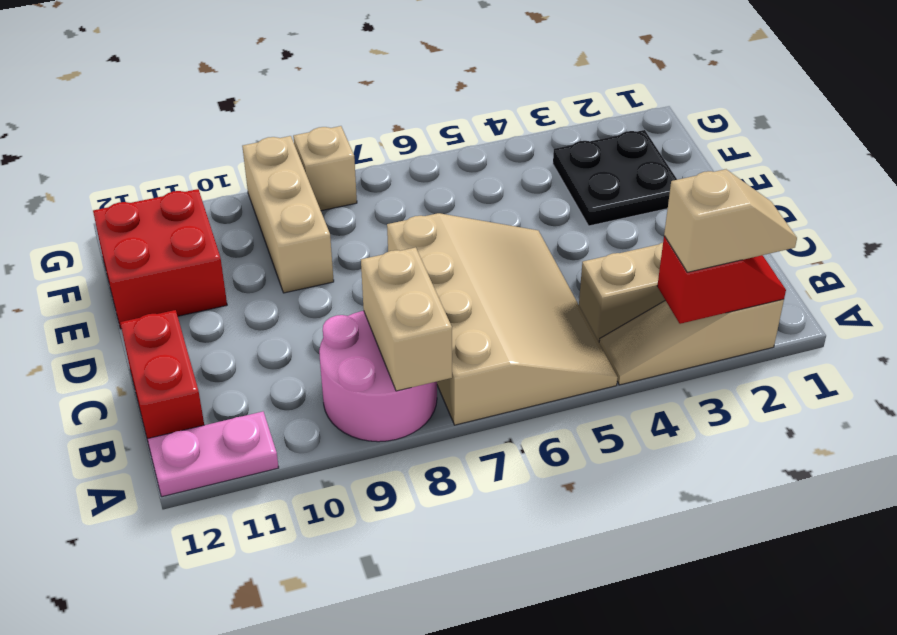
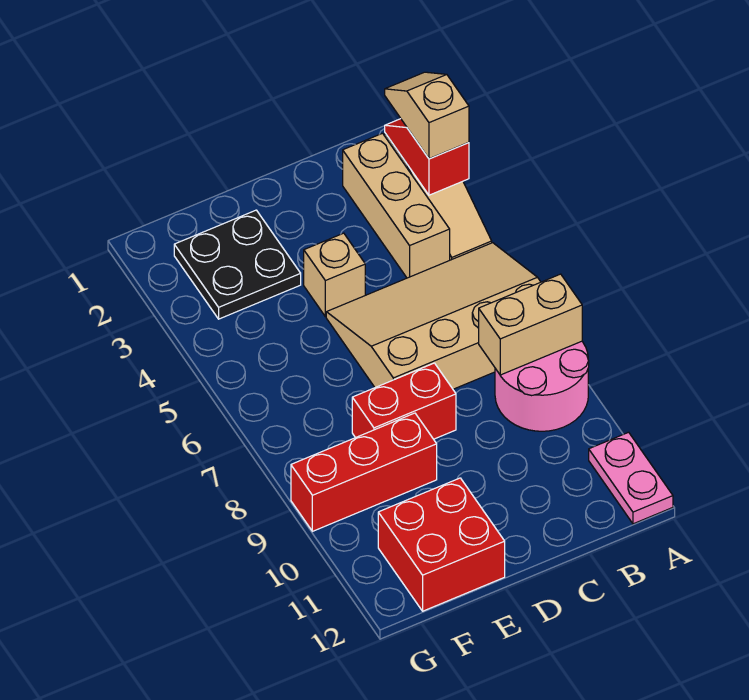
red 1x2 brick [120,310,204,440] -> red 1x2 brick moved to [352,363,456,439]
tan 1x3 brick [242,136,334,293] -> red 1x3 brick [291,413,437,531]
tan 1x1 brick [293,126,357,211] -> tan 1x1 brick moved to [304,233,365,317]

